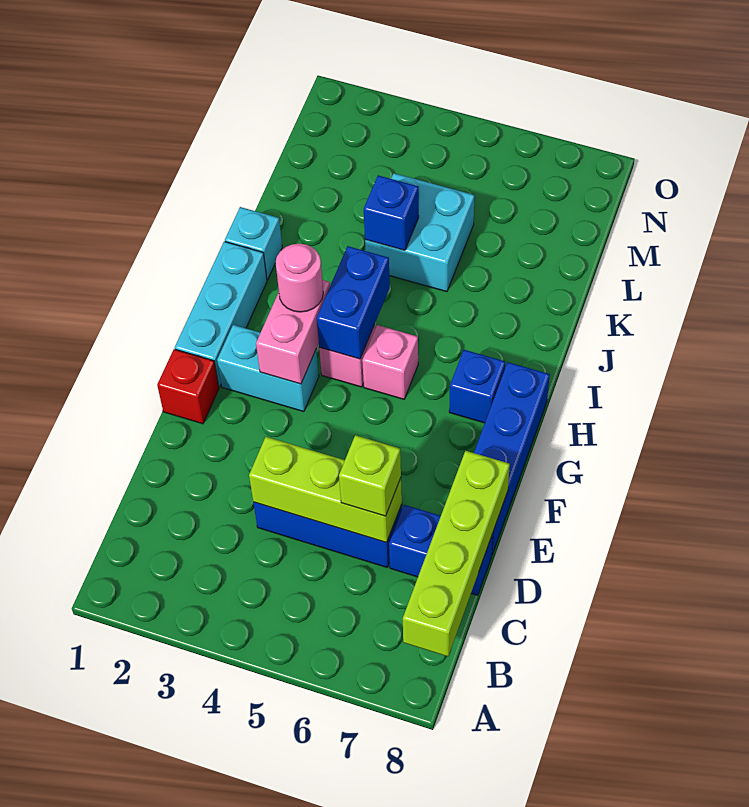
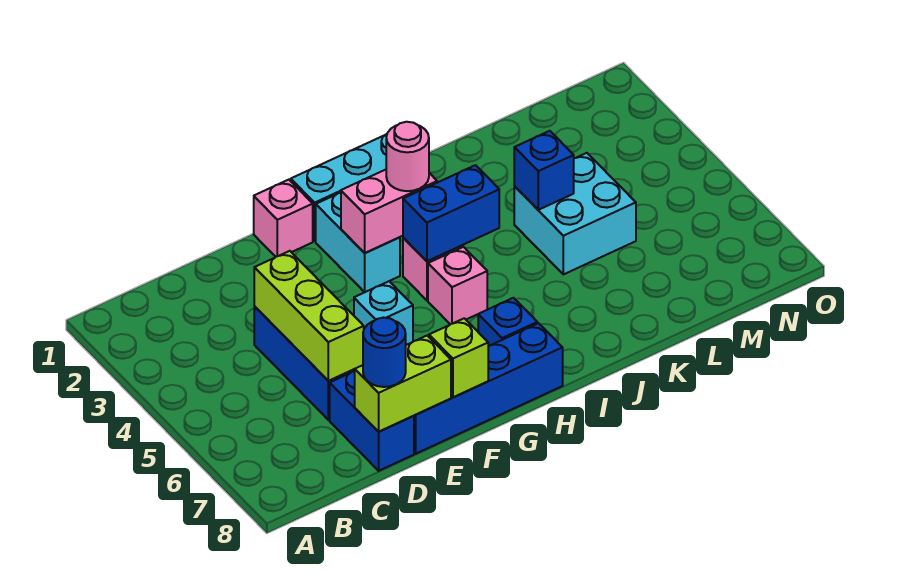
lime 1x4 brick [403,451,510,656] -> lime 1x2 brick [355,336,451,432]
lime 1x1 brick [339,435,401,516] -> lime 1x1 brick moved to [429,318,488,397]
none -> blue 1x1 round brick [363,318,406,387]
red 1x1 brick [157,349,219,424] -> pink 1x1 brick [254,180,313,257]
cyan 1x1 brick [225,207,282,280] -> cyan 1x1 brick moved to [354,281,413,345]

